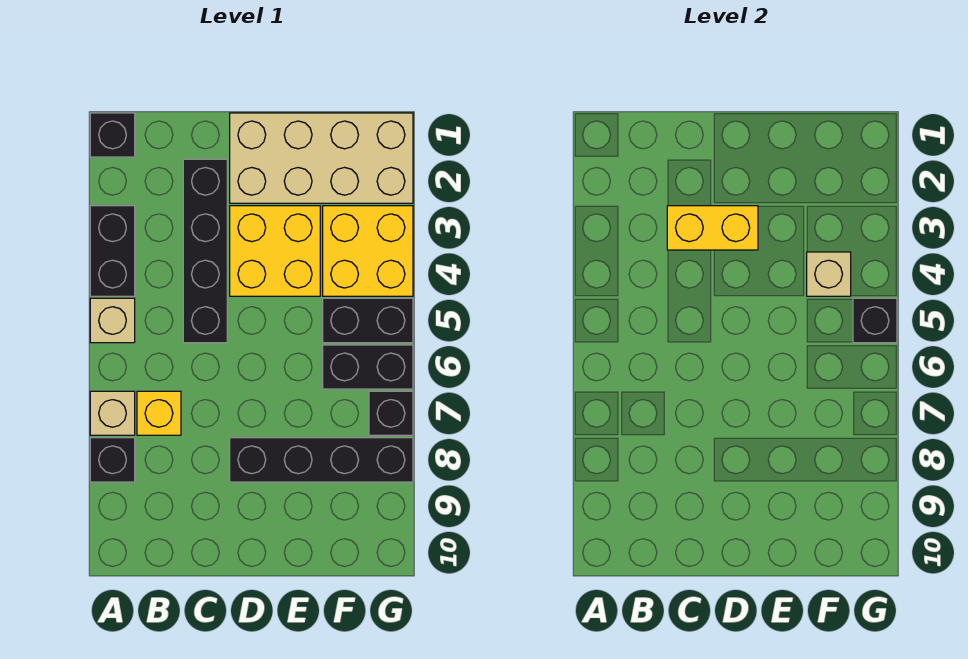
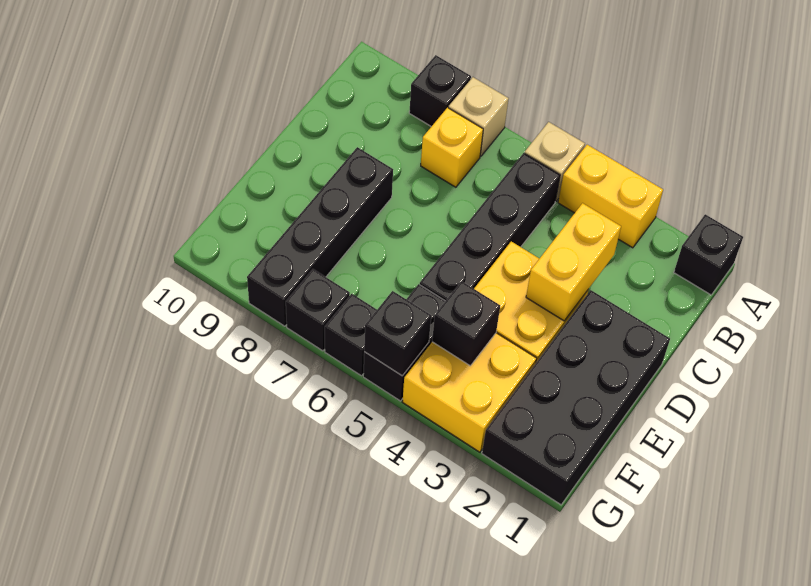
black 1x2 brick [90,206,135,296] -> yellow 1x2 brick [558,145,663,248]
black 1x4 brick [183,159,227,343] -> black 1x4 brick turned to [420,153,560,301]
tan 2x4 brick [230,113,413,203] -> black 2x4 brick [482,290,670,505]
tan 1x1 brick [807,252,851,296] -> black 1x1 brick [432,281,500,366]
black 1x2 brick [323,345,413,389] -> black 1x1 brick [325,294,377,376]

